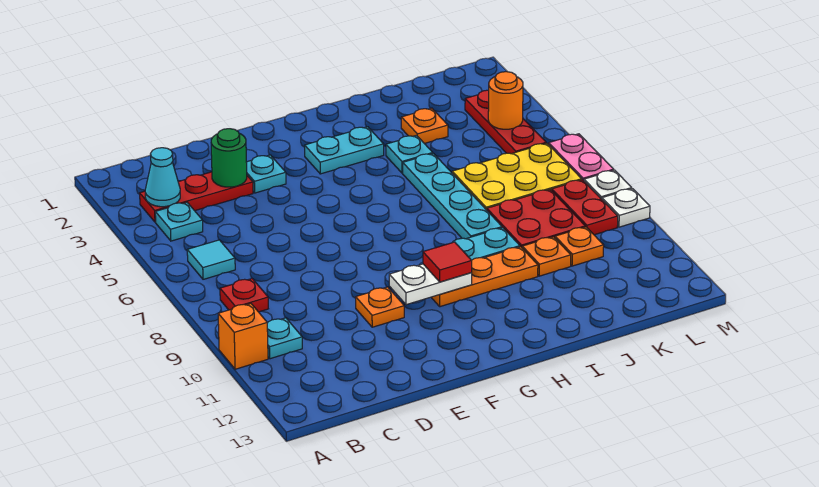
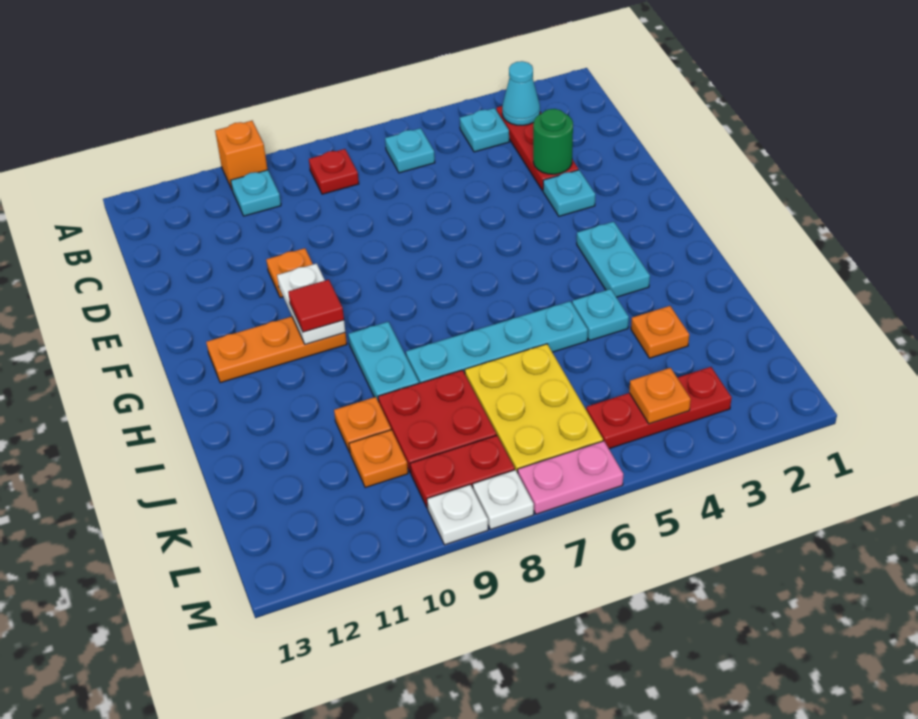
cyan 1x1 tile [187,240,235,279] -> cyan 1x1 plate [385,128,435,173]
orange 1x3 plate [431,247,538,307] -> orange 1x3 plate turned to [206,317,347,383]
orange 1x1 round brick [488,72,523,129] -> orange 1x1 plate [629,368,691,424]

